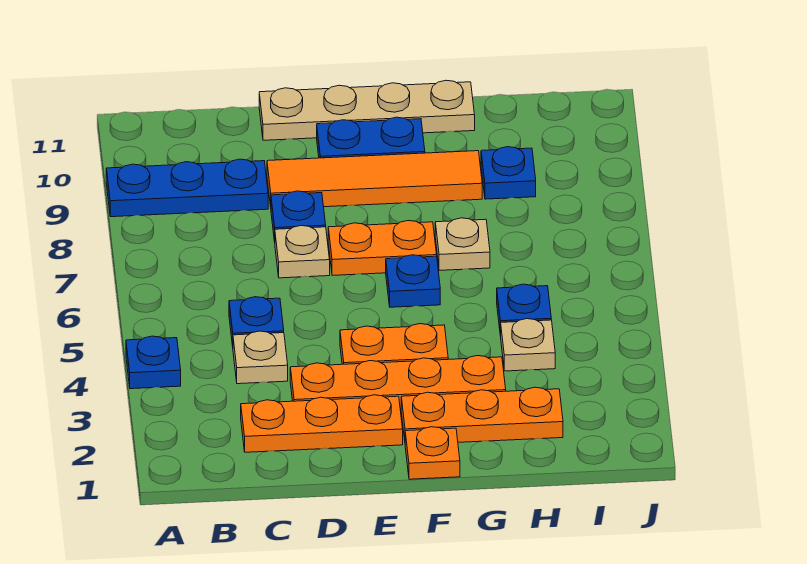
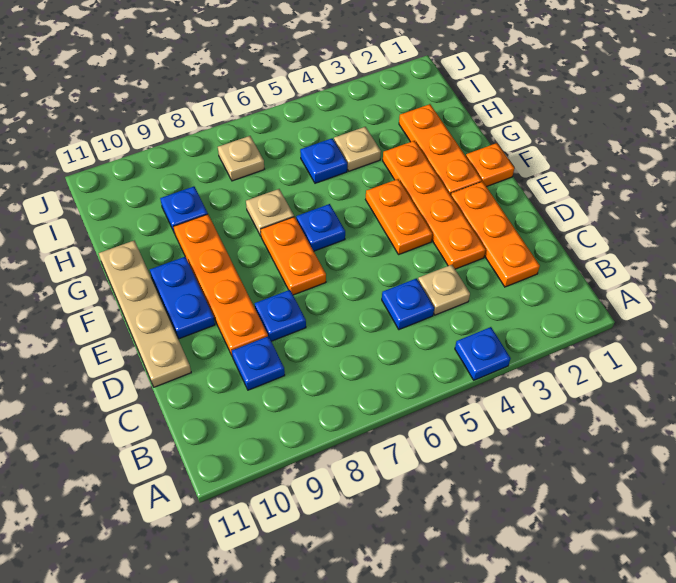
blue 1x3 plate [106,159,268,217] -> blue 1x1 plate [232,336,285,390]
tan 1x1 plate [275,226,330,278] -> tan 1x1 plate moved to [218,136,264,181]
orange 1x4 tile [267,151,482,207] -> orange 1x4 plate [174,214,268,357]

